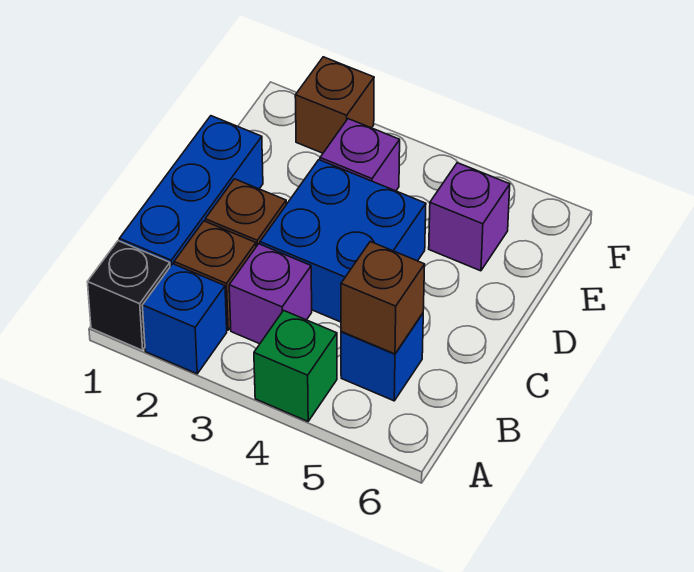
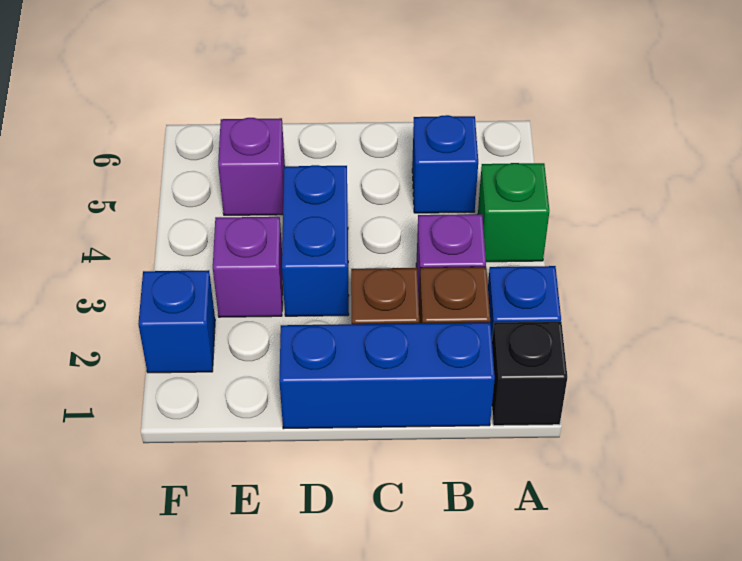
brown 1x1 brick [341,242,425,354] -> none
blue 2x2 brick [260,160,426,322] -> blue 1x2 brick [282,165,349,316]
brown 1x1 brick [295,57,374,153] -> blue 1x1 brick [138,270,215,373]

